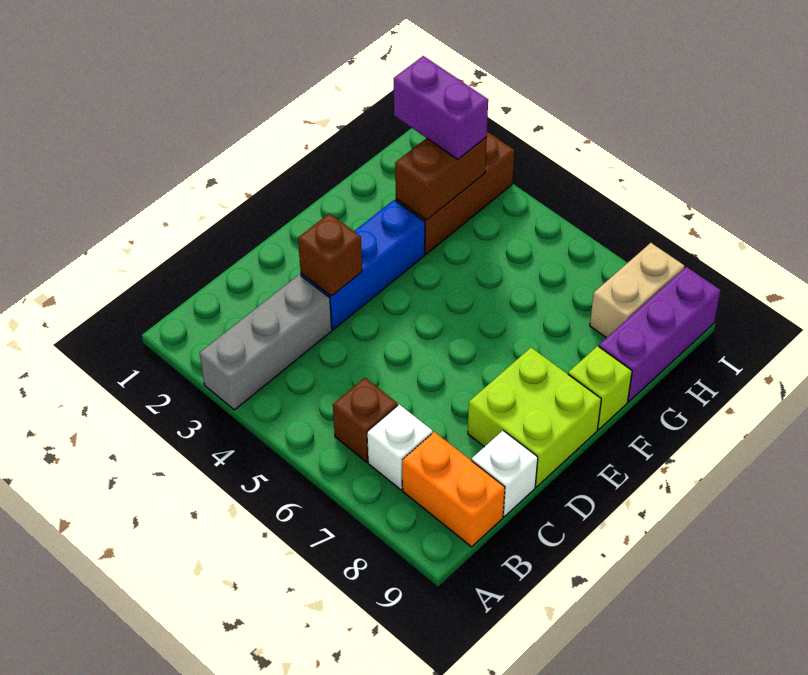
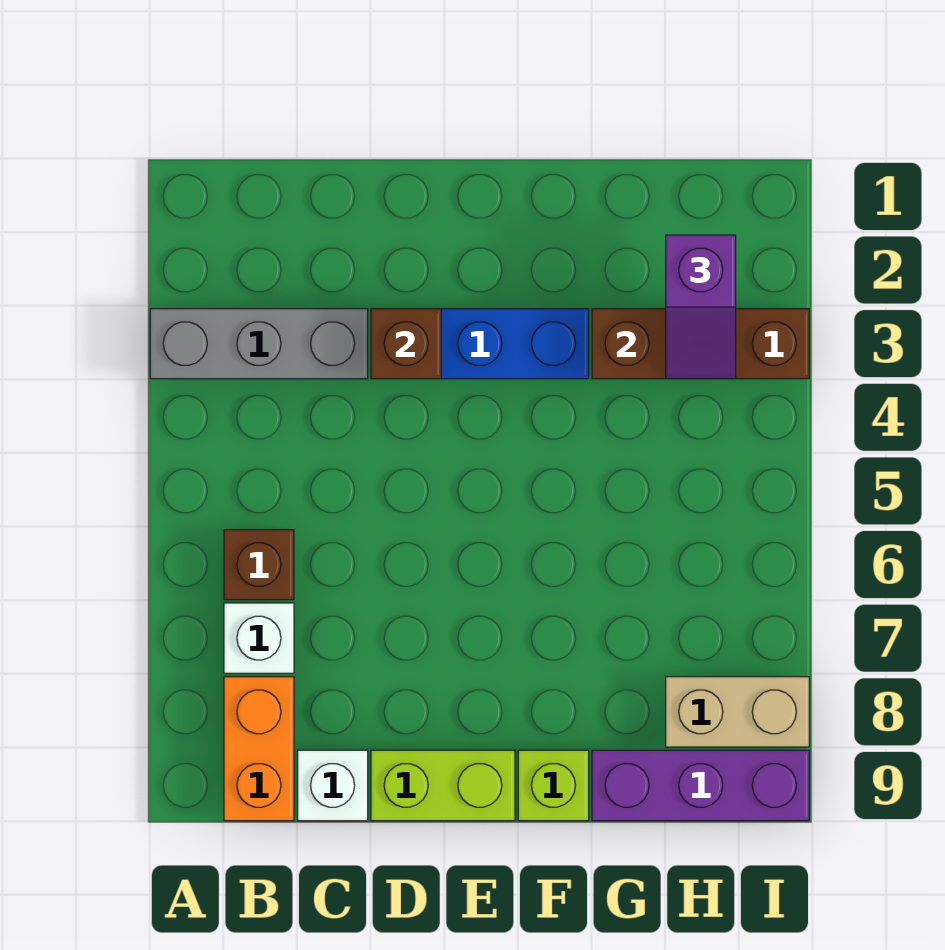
lime 2x2 brick [468,348,601,487] -> lime 1x2 brick [371,750,515,821]
purple 1x2 brick [394,56,488,159] -> purple 1x2 slope [666,235,736,379]

